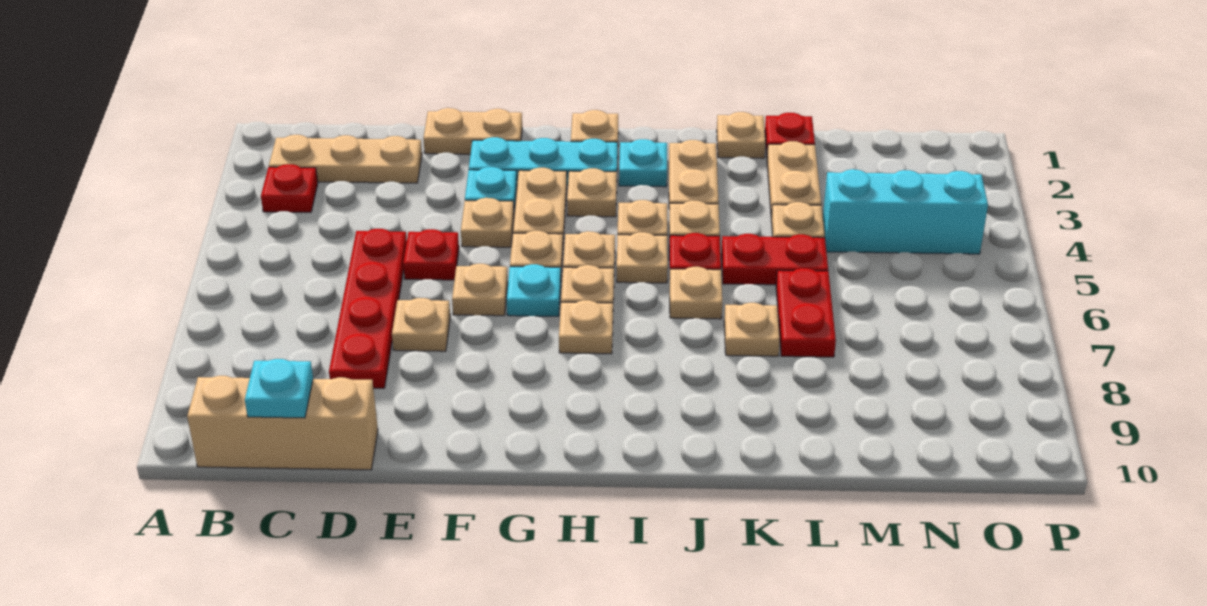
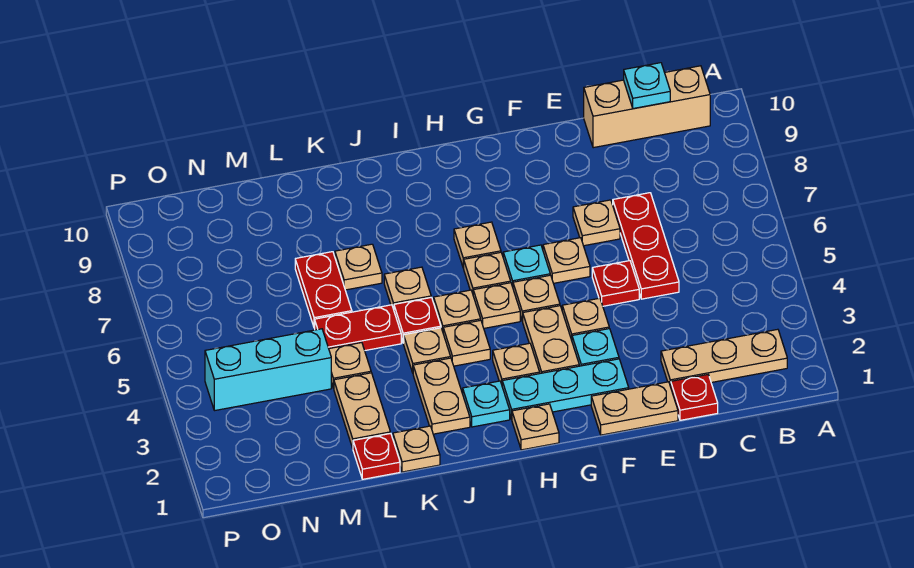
red 1x1 plate [261,164,318,212] -> red 1x1 plate moved to [671,375,718,420]
red 1x4 plate [329,229,407,388] -> red 1x3 plate [613,193,679,299]

